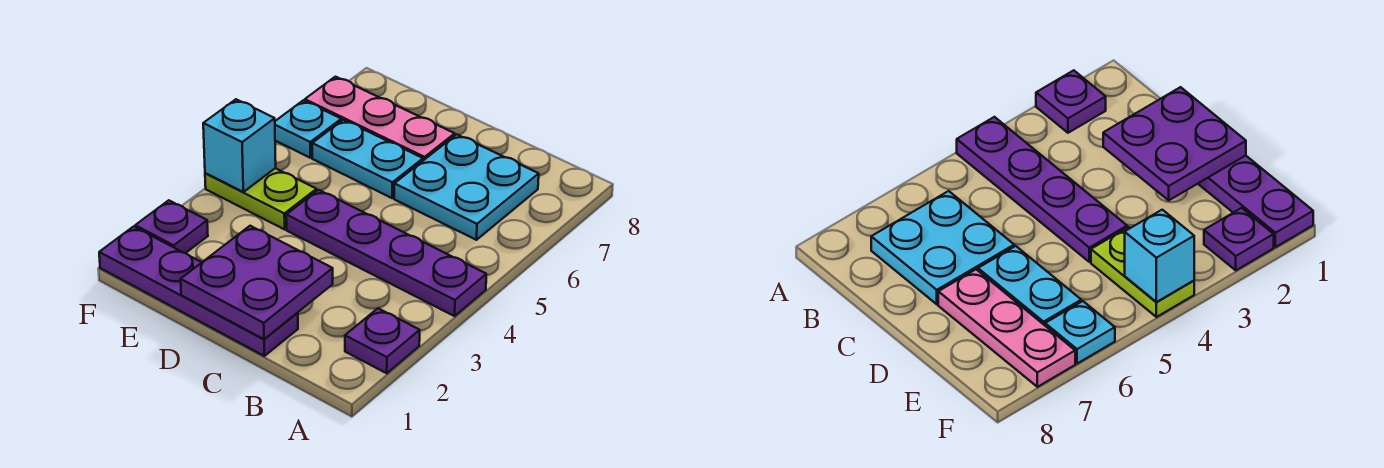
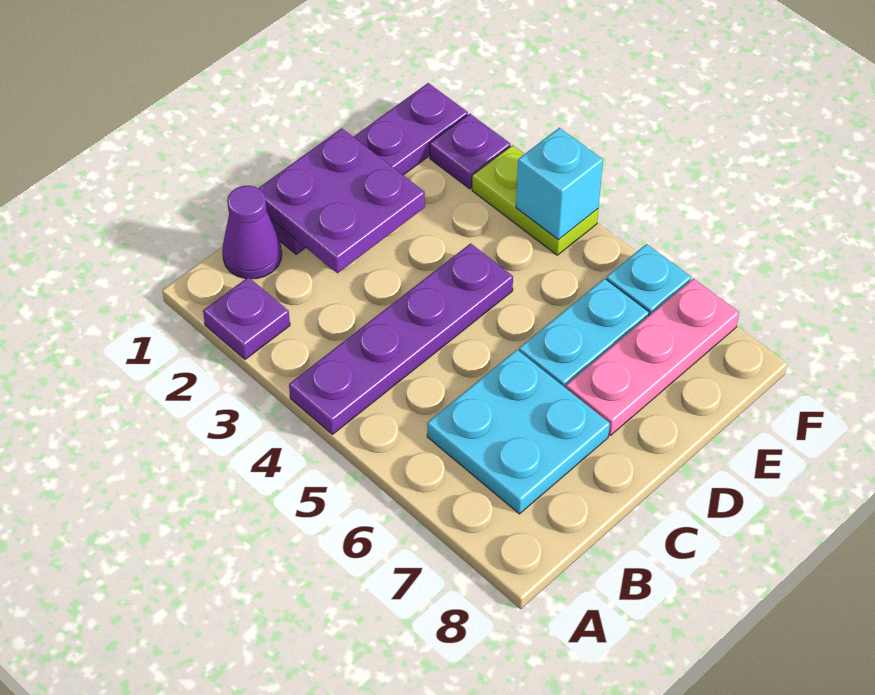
none -> purple 1x1 cone [222,186,282,279]
lime 1x2 plate [205,168,316,229] -> lime 1x2 plate turned to [472,145,598,255]

